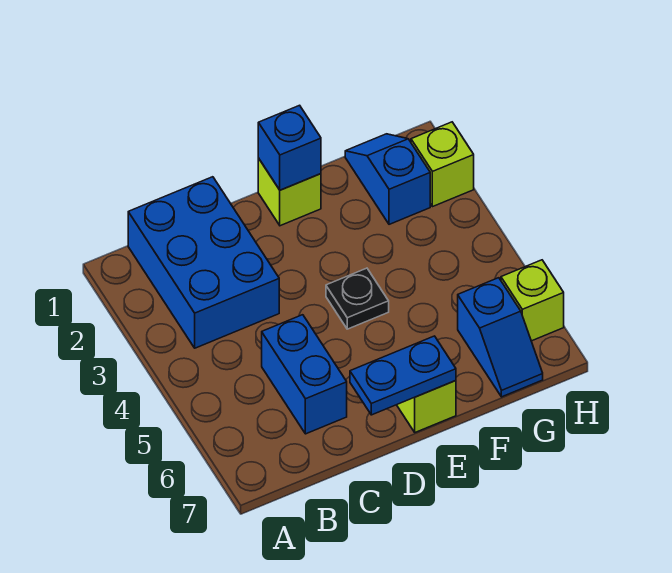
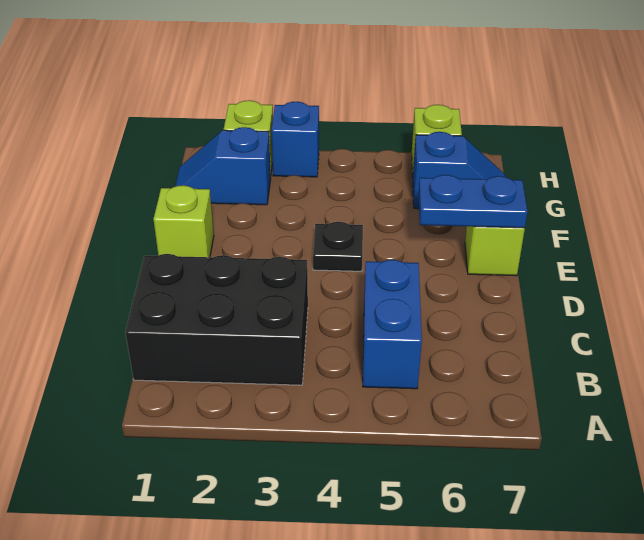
blue 2x3 brick [128,177,279,348] -> black 2x3 brick [125,254,308,385]
blue 1x2 brick [262,315,347,434] -> blue 1x2 brick turned to [363,260,422,389]
blue 1x2 plate [350,336,456,415] -> blue 1x2 plate turned to [418,175,528,228]
blue 1x1 brick [258,105,321,190] -> blue 1x1 brick moved to [271,102,319,177]

